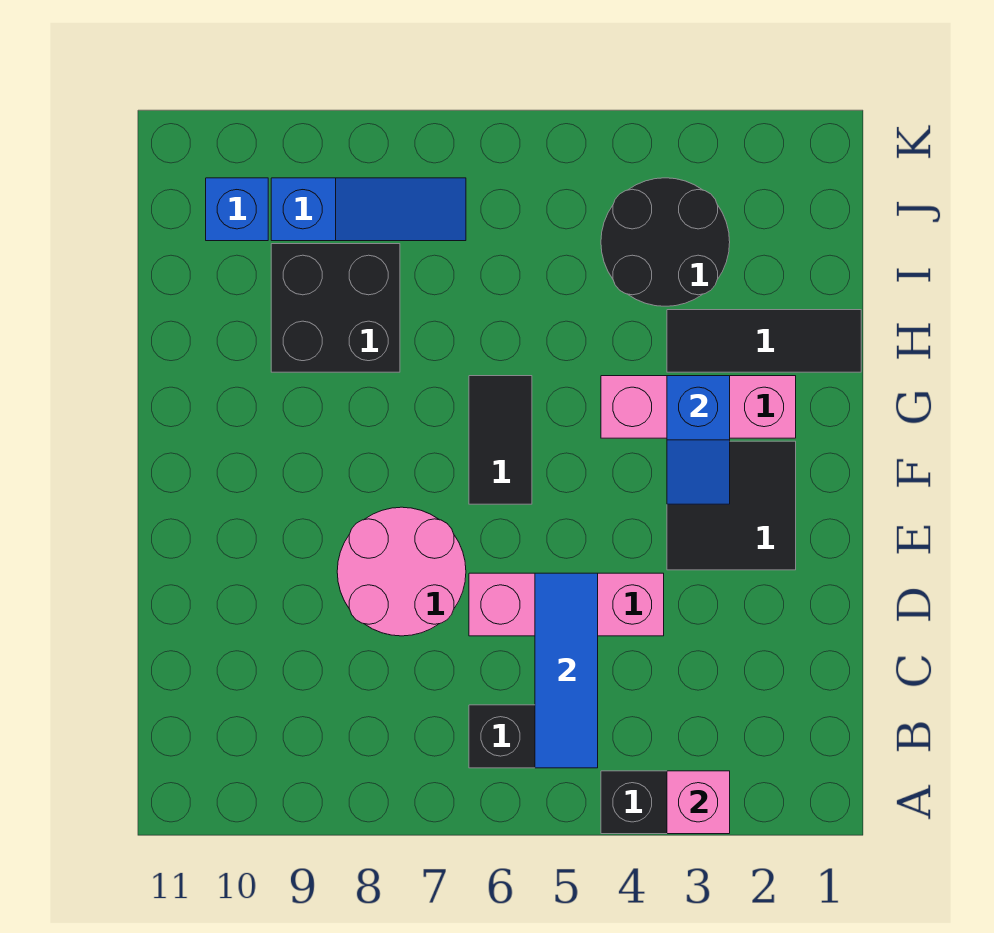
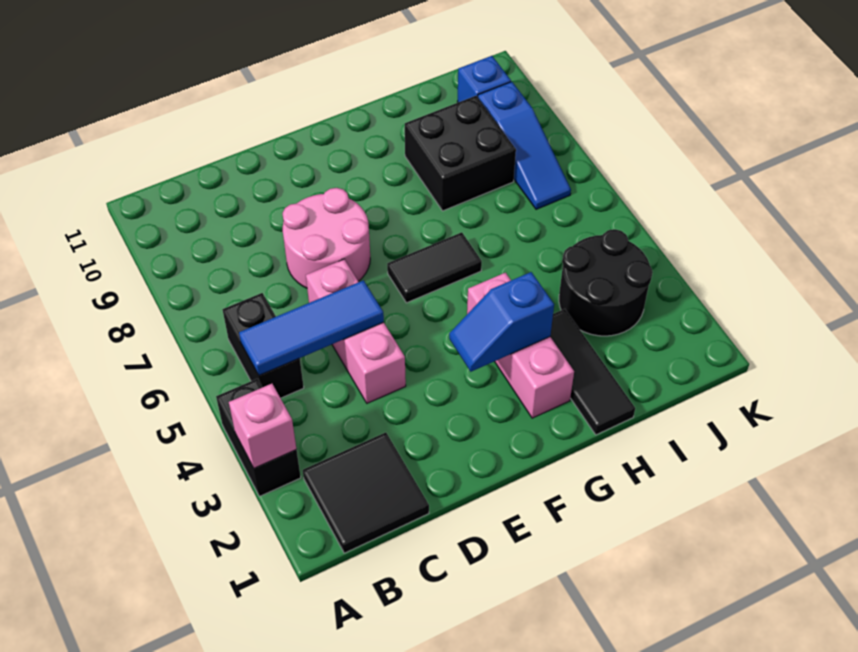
black 2x2 tile [667,441,796,570] -> black 2x2 tile moved to [303,432,429,553]

